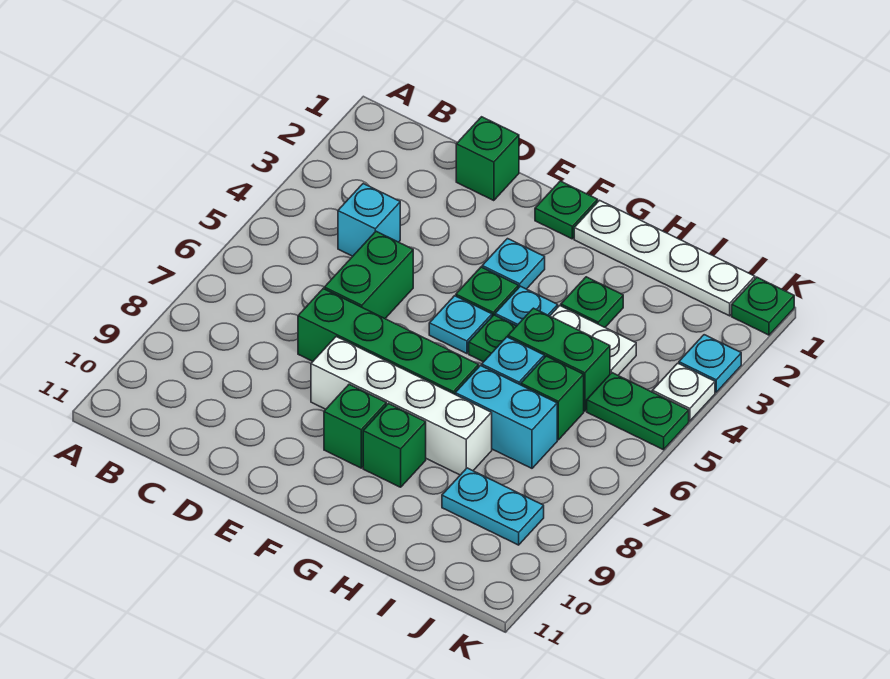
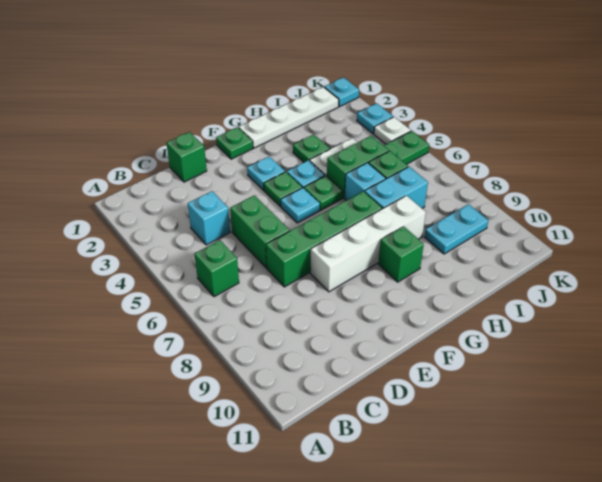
green 1x1 brick [324,384,386,468] -> green 1x1 brick moved to [194,240,239,297]
green 1x1 plate [732,277,794,335] -> cyan 1x1 plate [324,77,359,106]

